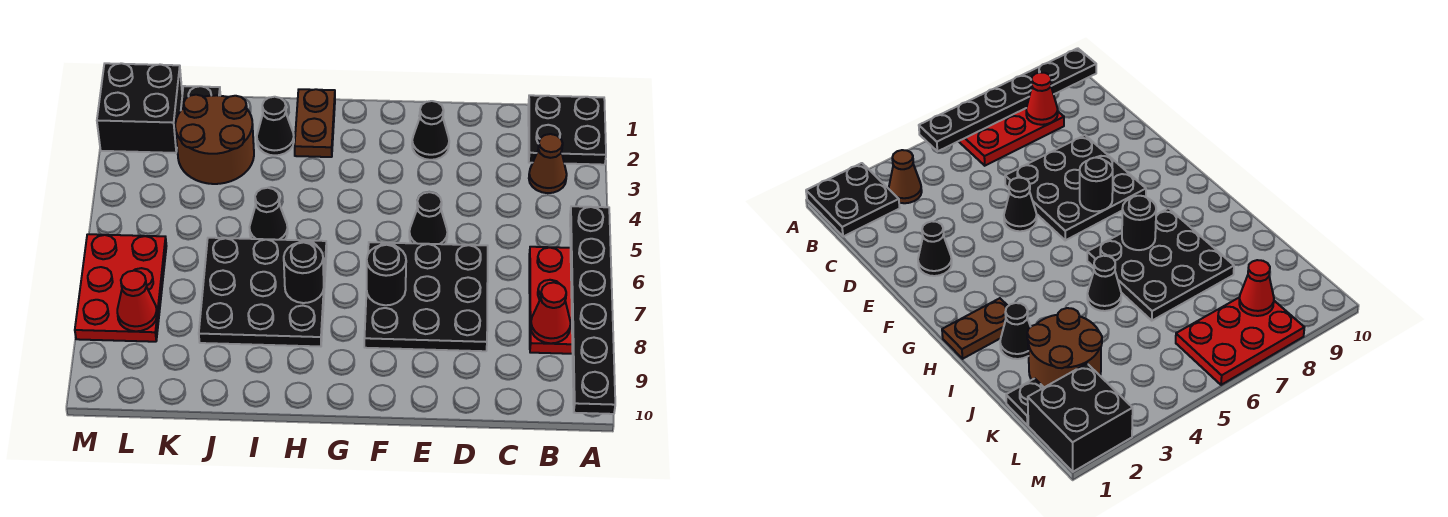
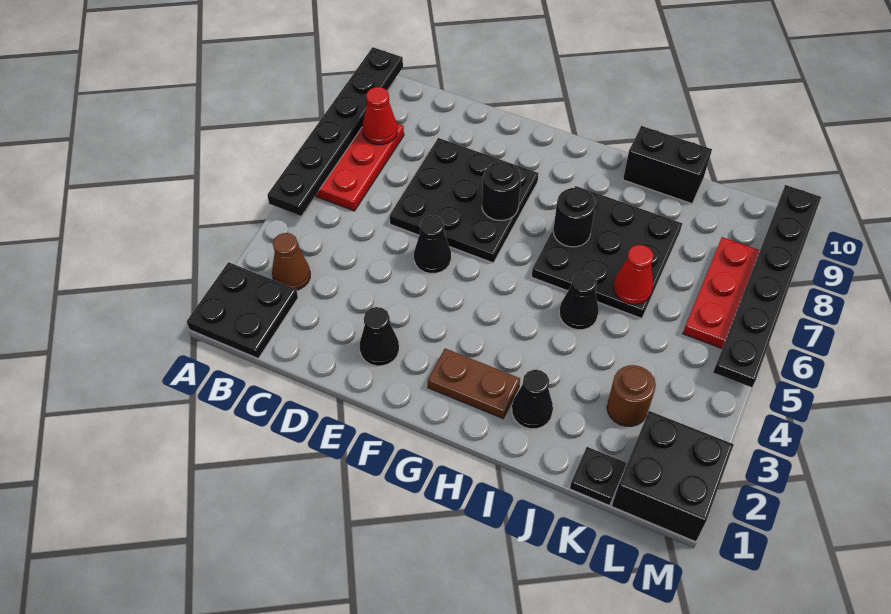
brown 1x2 plate [295,89,335,157] -> brown 1x2 plate turned to [428,349,520,418]
none -> black 1x2 brick [623,126,712,204]
brown 2x2 round brick [175,95,254,184] -> brown 1x1 round brick [607,365,656,426]
red 1x1 cone [117,271,157,331] -> red 1x1 cone moved to [613,245,653,304]
none -> black 1x6 plate [713,185,821,387]

